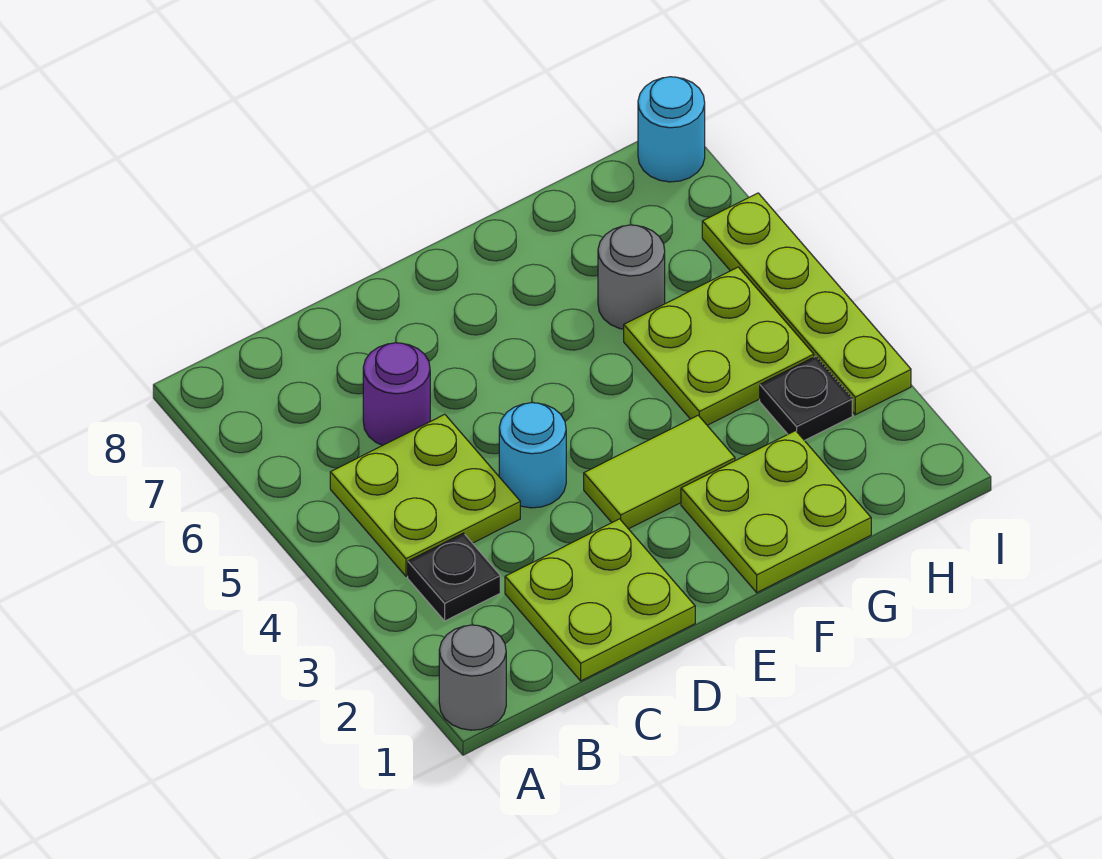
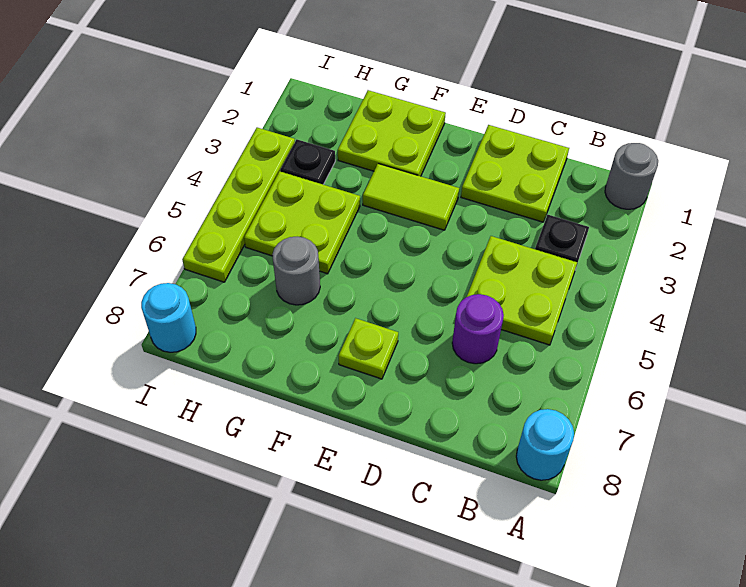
cyan 1x1 round brick [499,403,566,508] -> cyan 1x1 round brick moved to [516,409,574,480]
none -> lime 1x1 plate [339,318,398,379]

